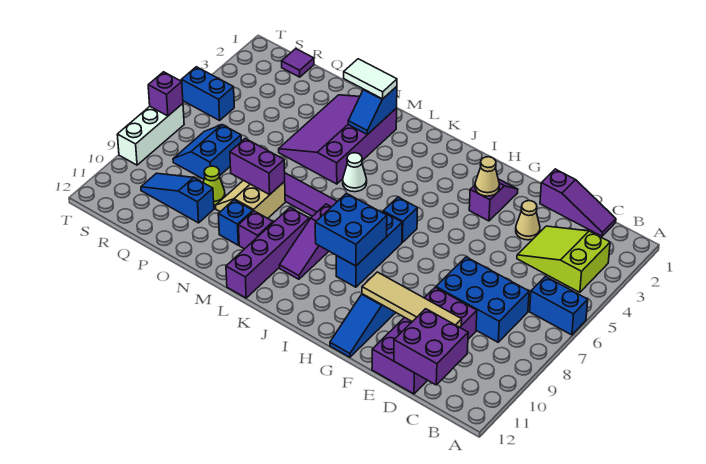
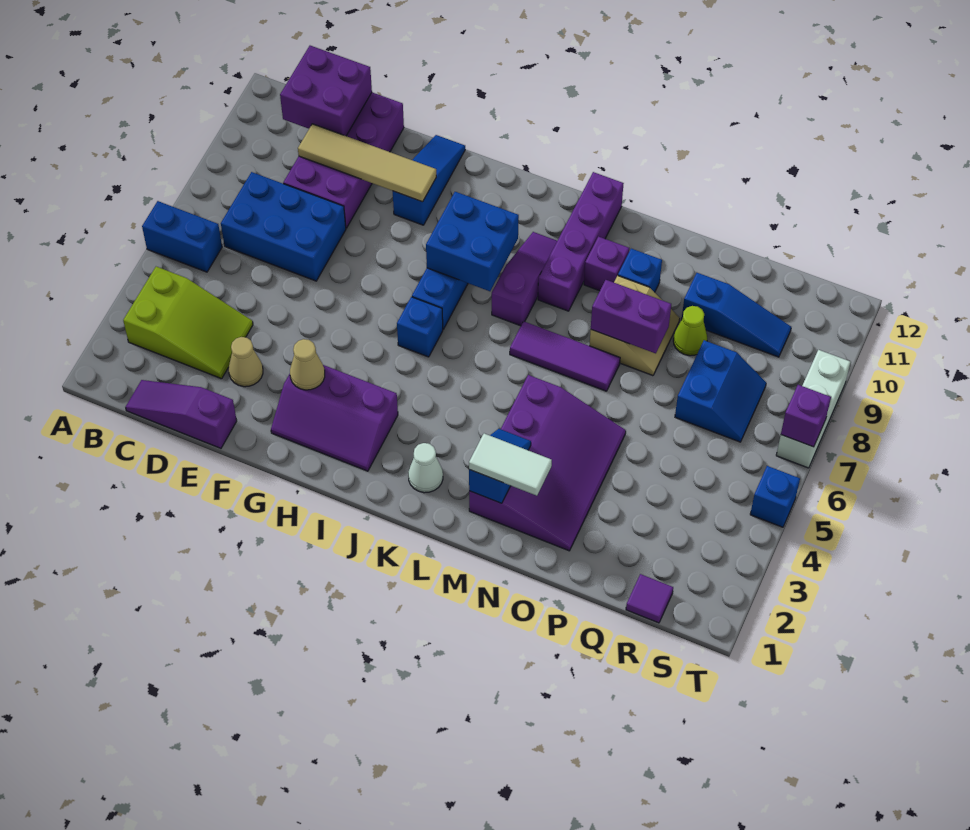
purple 1x2 slope [469,179,518,221] -> purple 2x3 slope [271,365,398,471]
white 1x1 cone [343,153,367,192] -> white 1x1 cone moved to [408,443,443,493]
blue 1x2 brick [181,67,234,120] -> blue 1x1 brick [750,466,800,527]

